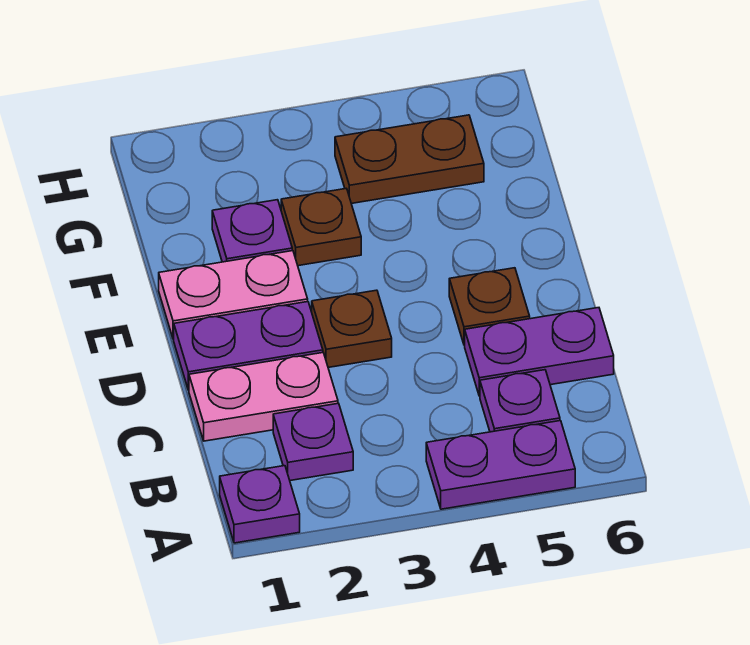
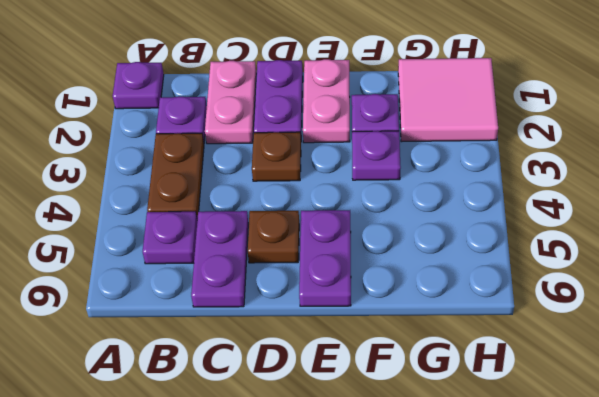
purple 1x2 plate [426,421,575,509] -> purple 1x2 plate moved to [299,210,351,306]
brown 1x1 plate [281,188,361,266] -> purple 1x1 plate [352,131,401,180]
none -> pink 2x2 tile [398,58,498,142]
brown 1x2 plate [335,115,484,204] -> brown 1x2 plate moved to [147,133,204,219]

